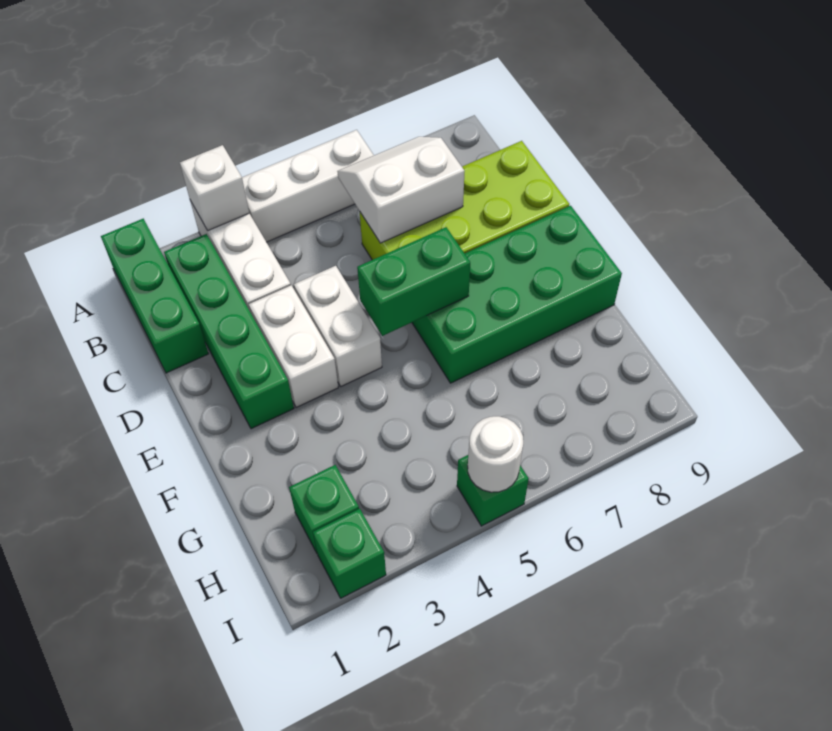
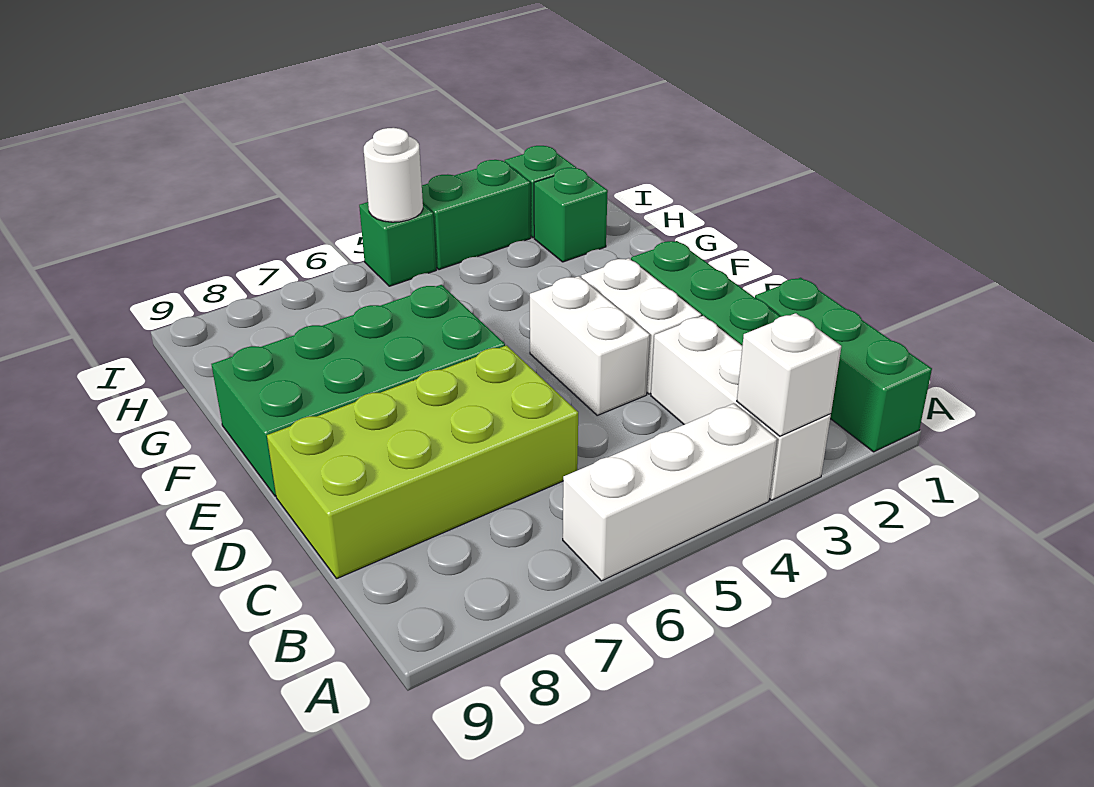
white 2x2 slope [337,137,464,243] -> none
green 1x2 brick [357,227,470,336] -> green 1x2 brick moved to [422,160,531,270]

